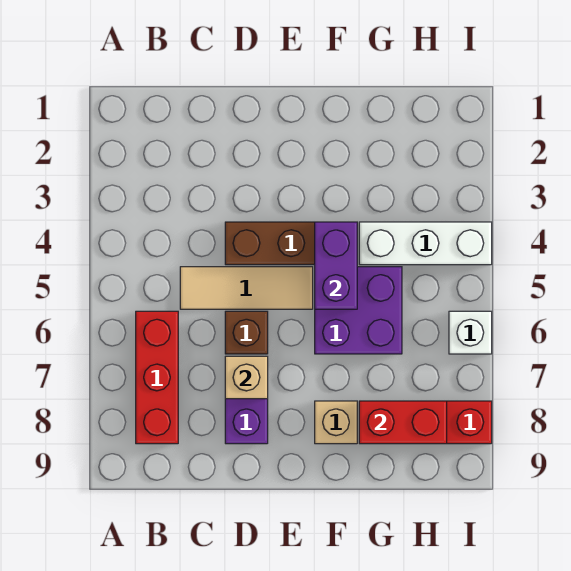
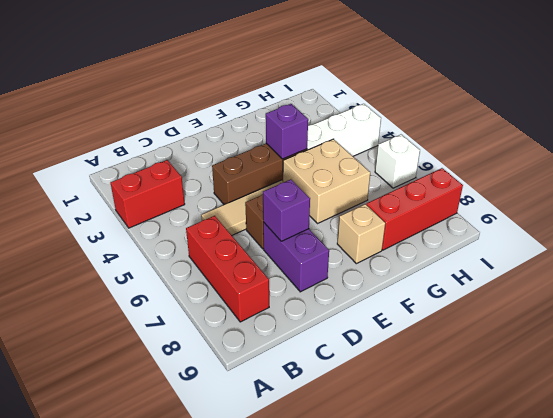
tan 1x1 brick [225,356,268,399] -> purple 1x1 brick [263,179,310,241]
purple 1x2 brick [315,222,357,309] -> purple 1x1 brick [266,104,308,159]
purple 2x2 brick [315,267,402,354] -> tan 2x2 brick [283,139,370,224]
red 1x2 brick [359,401,447,444] -> red 1x2 brick moved to [110,160,185,228]

